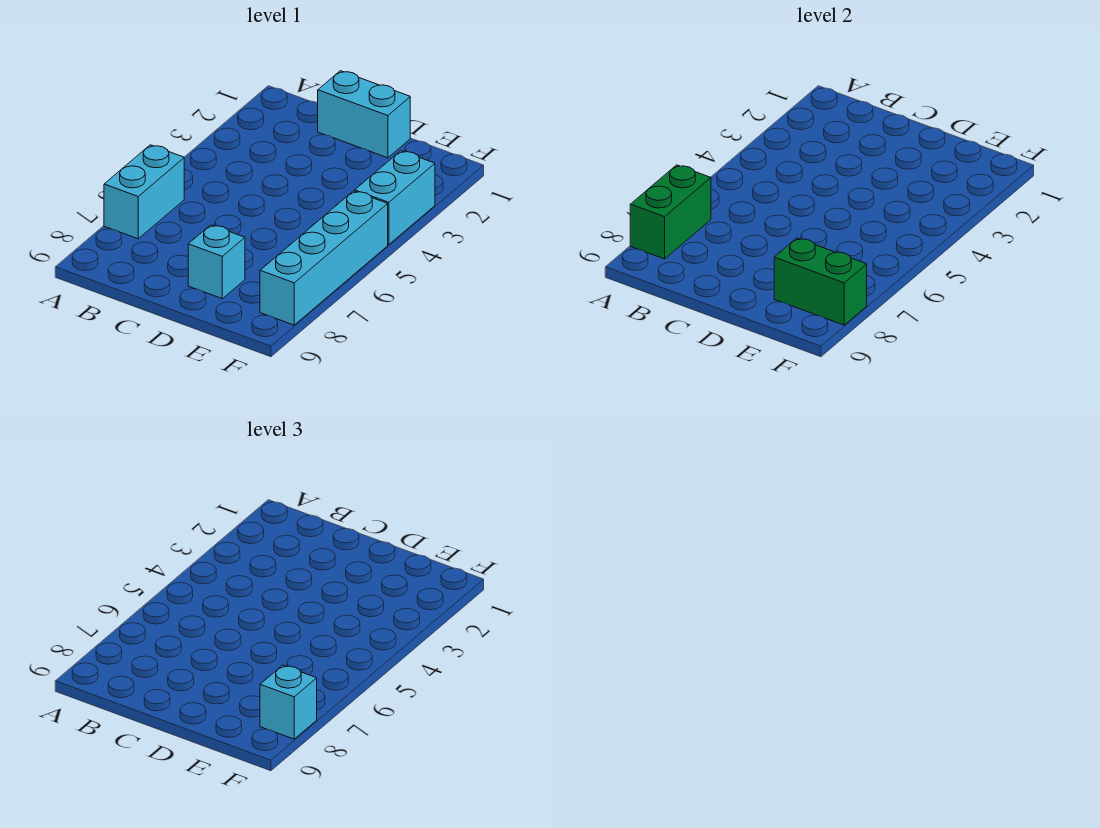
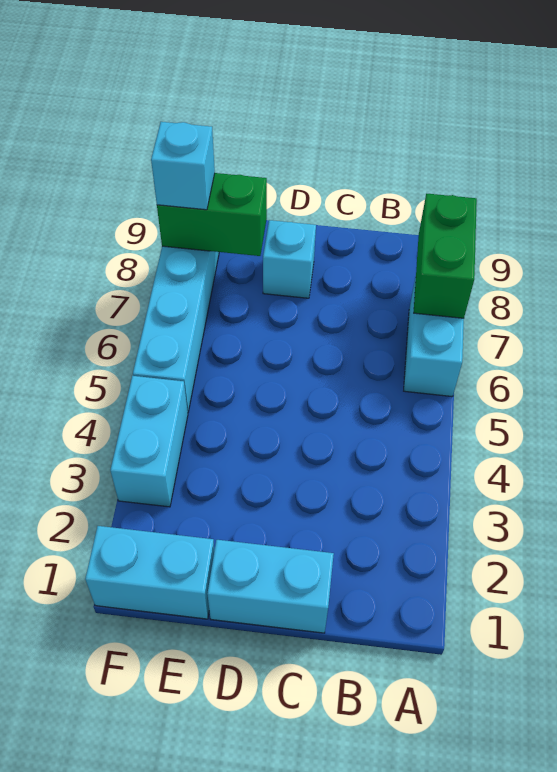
none -> cyan 1x2 brick [85,526,214,619]

